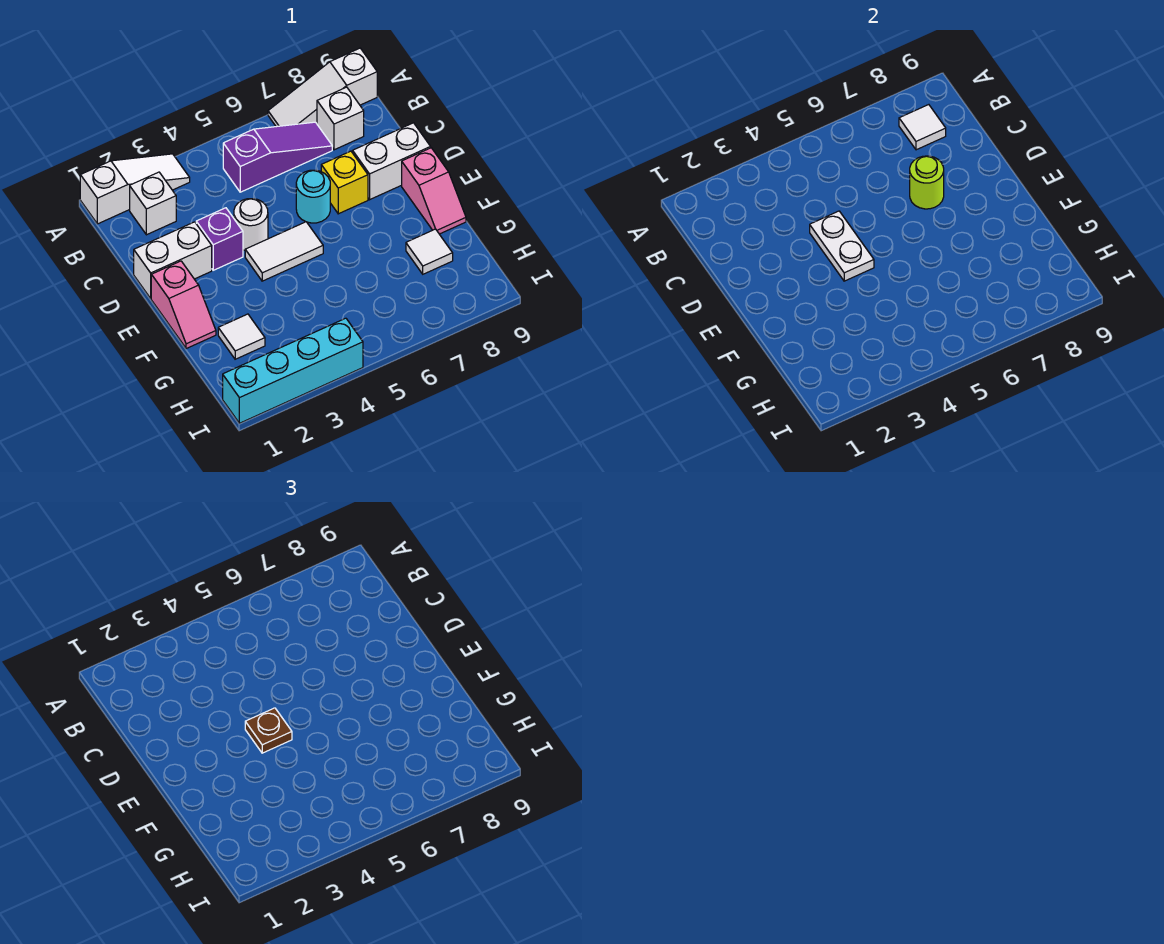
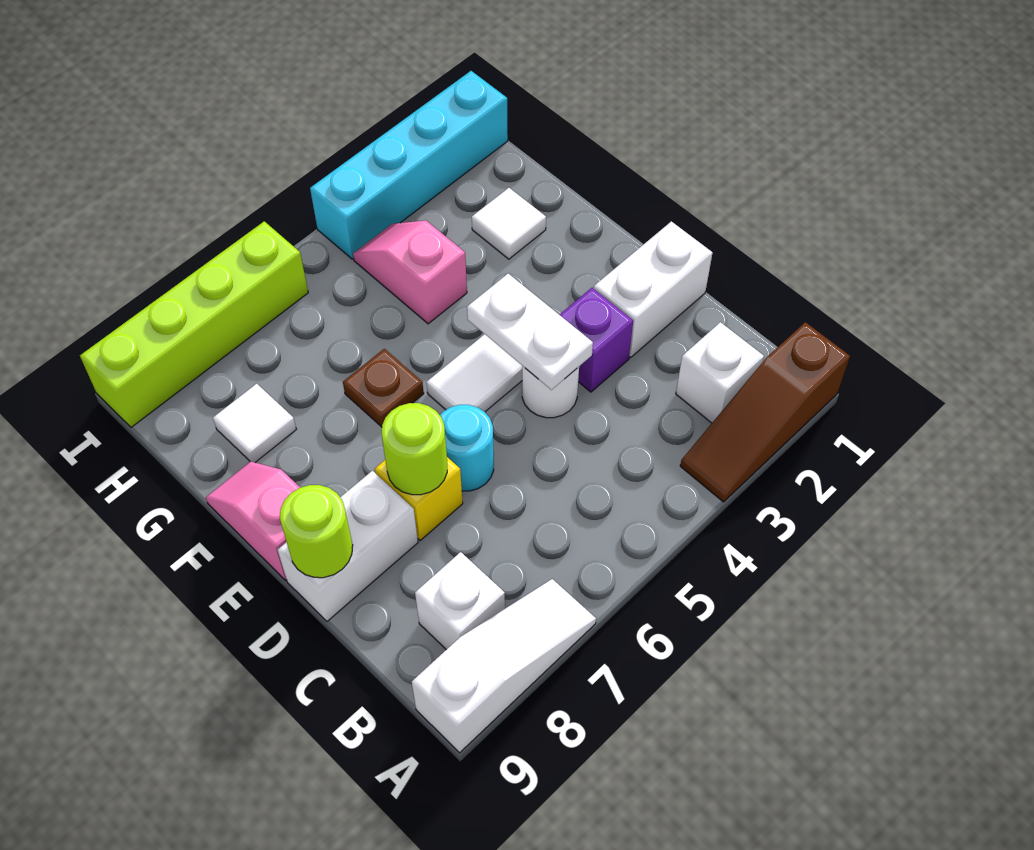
white 1x3 slope [80,154,190,224] -> brown 1x3 slope [680,322,850,502]
purple 1x3 slope [223,122,332,192] -> none
white 1x1 tile [899,105,946,150] -> none
none -> lime 1x1 round brick [280,485,353,578]
pink 1x2 slope [151,261,216,349] -> pink 1x2 slope moved to [353,220,467,324]
brown 1x1 plate [245,708,292,753] -> brown 1x1 plate moved to [343,349,424,427]
none -> lime 1x4 brick [80,221,308,427]

